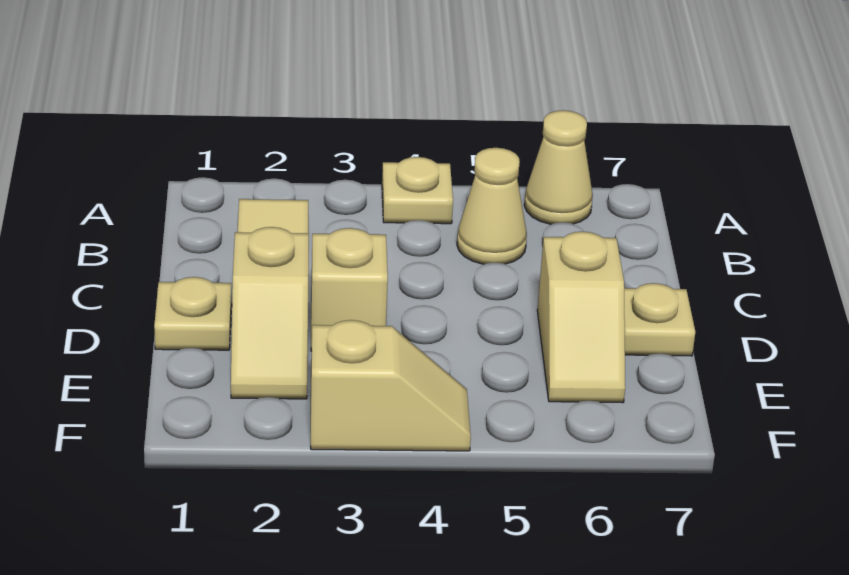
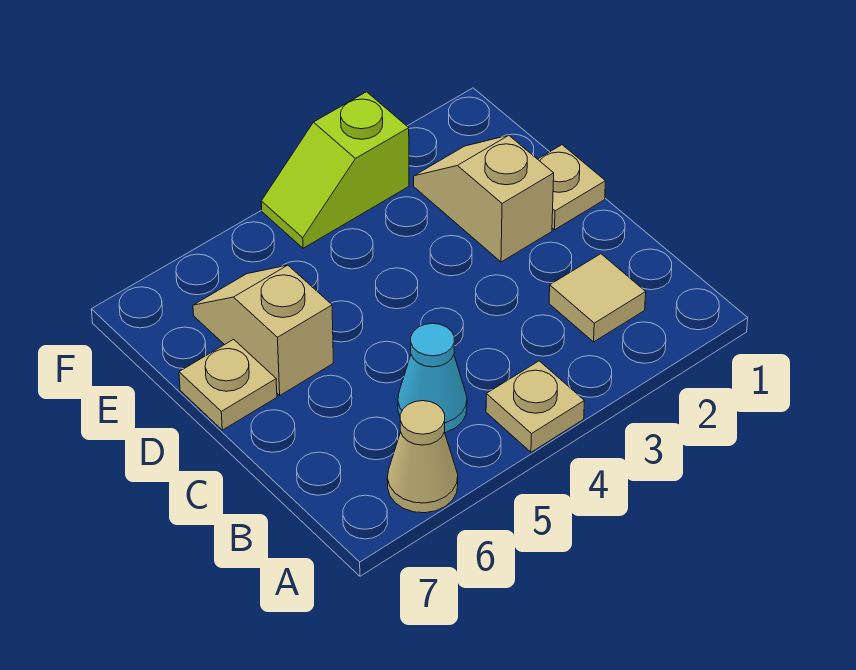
tan 1x1 cone [457,148,527,264] -> cyan 1x1 cone [398,323,467,433]
tan 1x1 brick [311,228,388,351] -> none
tan 1x2 slope [311,320,471,451] -> lime 1x2 slope [261,92,409,248]

